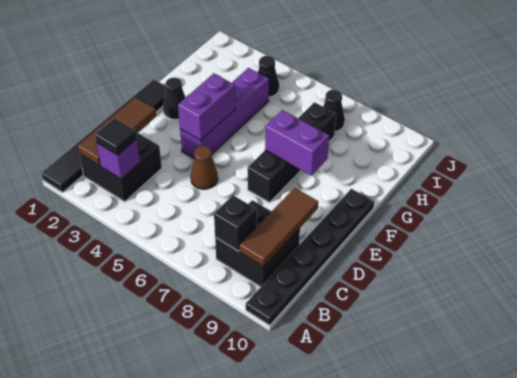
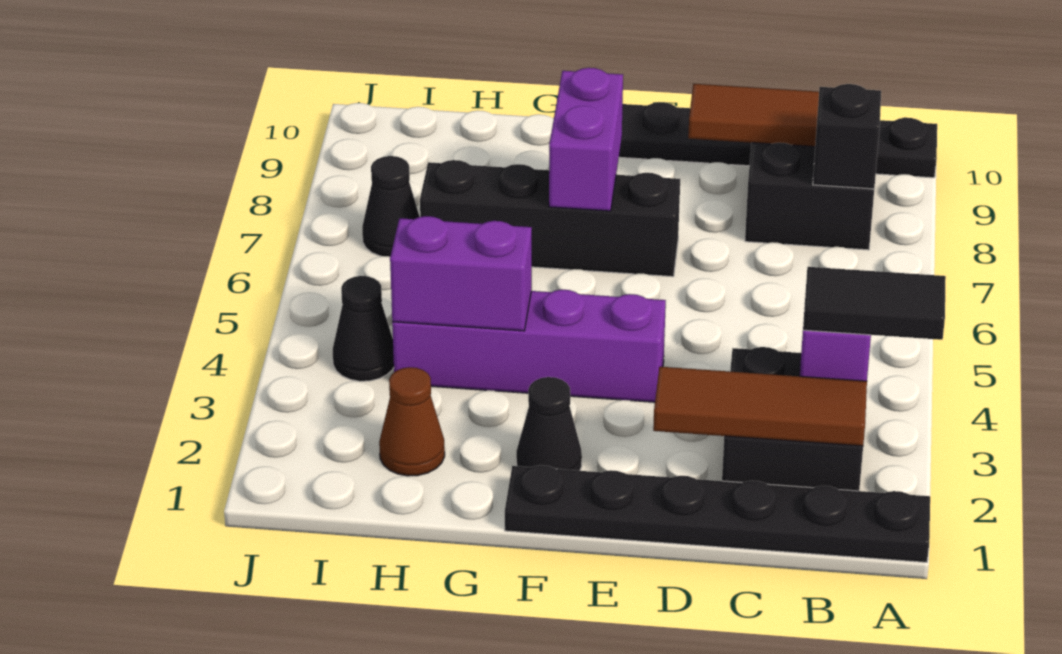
black 1x6 tile [42,79,166,192] -> black 1x6 plate [505,465,930,562]
black 1x1 tile [95,118,137,155] -> black 1x2 tile [803,267,946,340]
brown 1x1 cone [191,146,218,189] -> brown 1x1 cone moved to [379,367,445,476]
purple 1x2 brick [178,73,235,140] -> purple 1x2 brick moved to [390,216,532,331]

